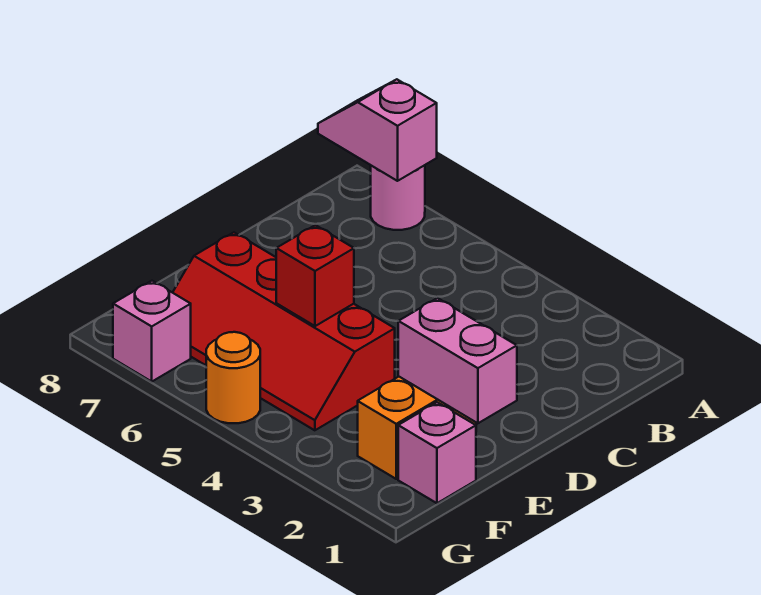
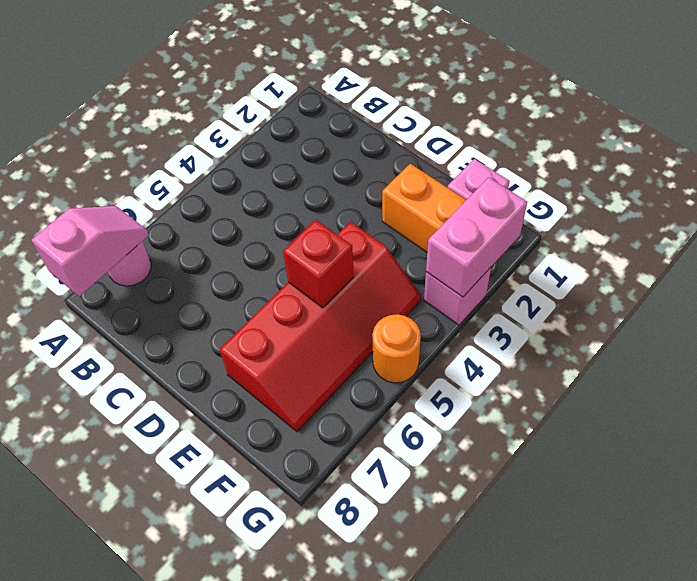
pink 1x2 slope [318,79,437,181] -> pink 1x2 slope turned to [32,206,149,296]
pink 1x2 brick [398,298,517,423] -> pink 1x2 brick moved to [426,177,527,297]
pink 1x1 brick [113,281,191,381] -> pink 1x1 brick moved to [424,267,491,325]

